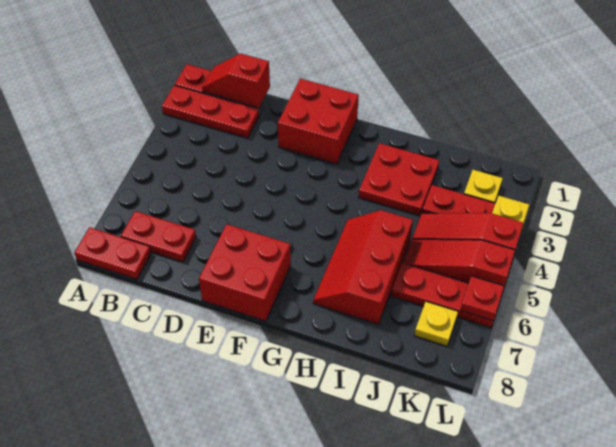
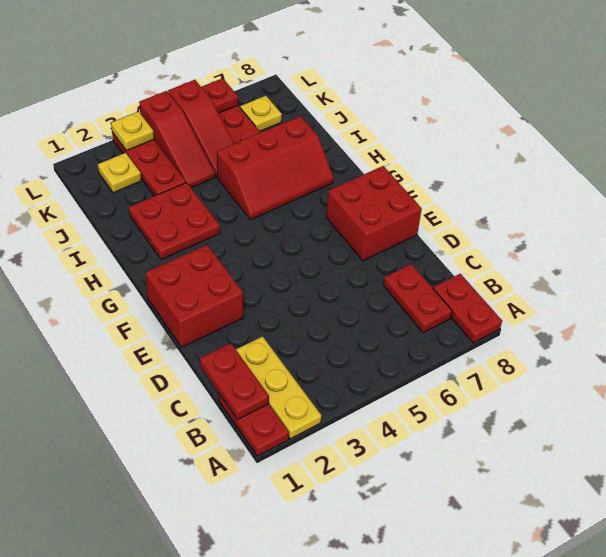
red 1x3 plate [162,85,259,138] -> yellow 1x3 plate [236,336,321,439]
red 1x2 slope [202,53,270,108] -> red 1x2 plate [200,343,269,419]

